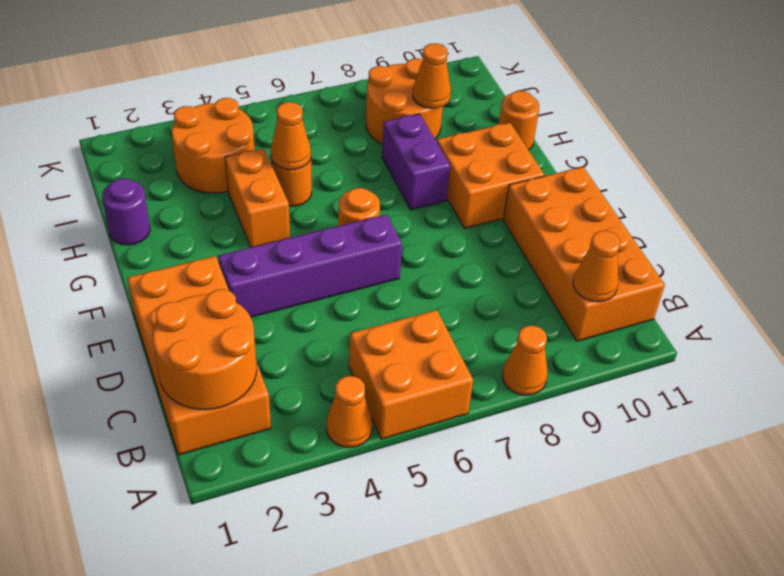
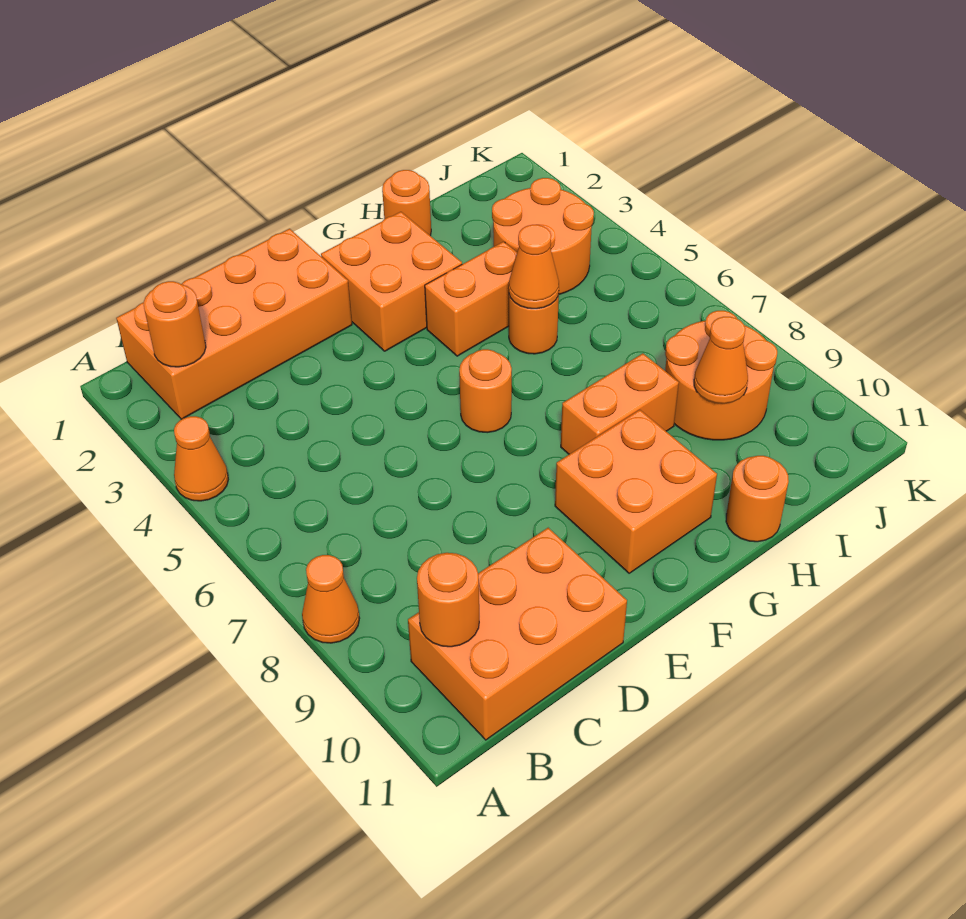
orange 2x2 brick [349,310,473,439] -> orange 2x2 brick moved to [321,212,462,351]
orange 2x2 round brick [153,289,257,410] -> orange 1x1 round brick [143,281,206,367]
orange 2x4 brick [503,167,665,341] -> orange 2x3 brick [408,528,627,740]
orange 1x1 cone [573,231,620,302] -> orange 1x1 round brick [417,553,479,647]
purple 1x4 brick [218,214,402,317] -> none
purple 1x2 brick [382,114,450,210] -> orange 1x2 brick [561,353,679,454]
purple 1x1 round brick [102,178,150,245] -> orange 1x1 round brick [382,170,431,236]

